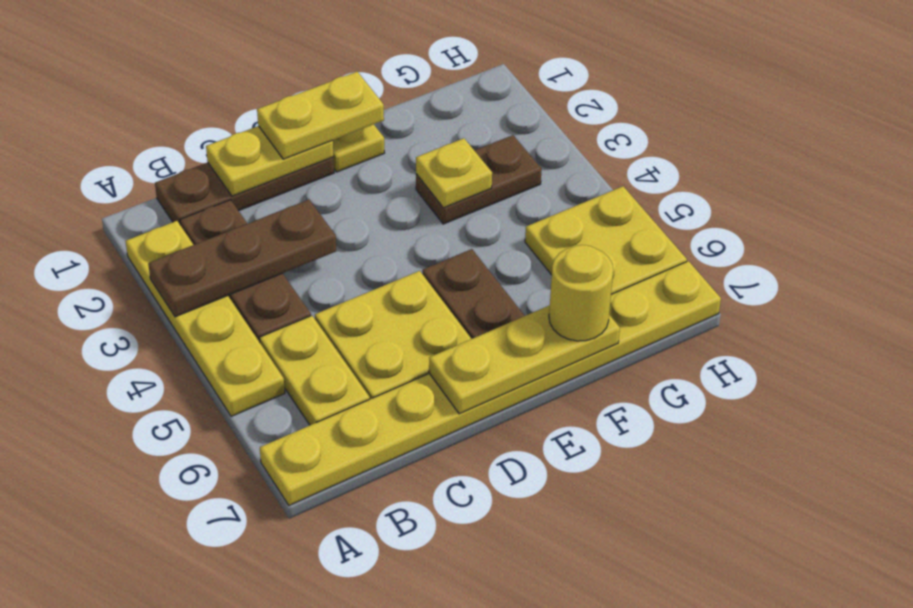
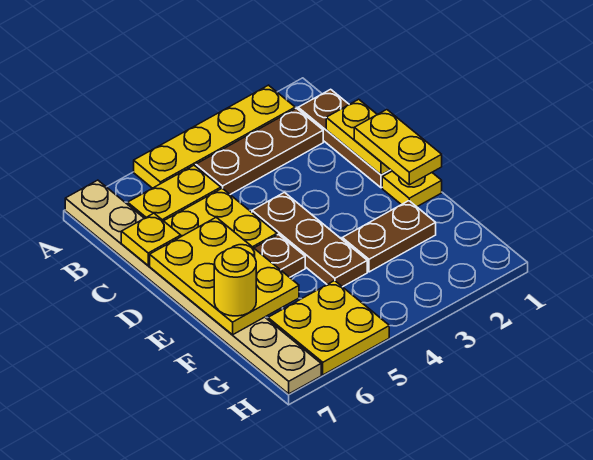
brown 1x3 plate [148,200,336,317] -> brown 1x3 plate moved to [252,192,367,287]
yellow 1x8 plate [260,261,721,506] -> tan 1x8 plate [65,180,321,394]
yellow 1x3 plate [429,305,620,414] -> yellow 2x3 plate [150,217,299,335]
brown 1x2 plate [416,135,542,224] -> brown 1x2 plate turned to [342,201,436,272]
yellow 1x1 plate [416,138,492,208] -> yellow 1x1 plate moved to [121,213,181,265]

